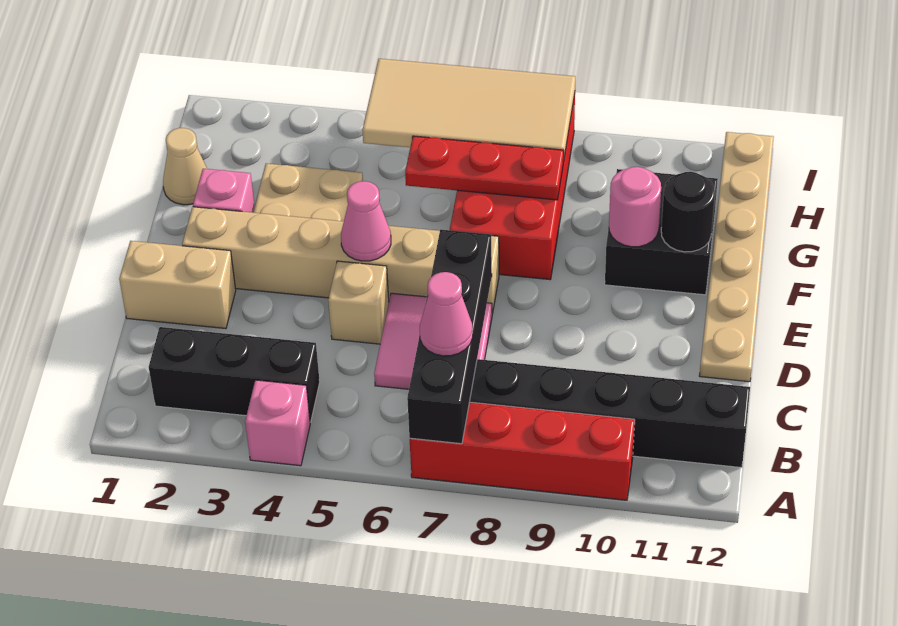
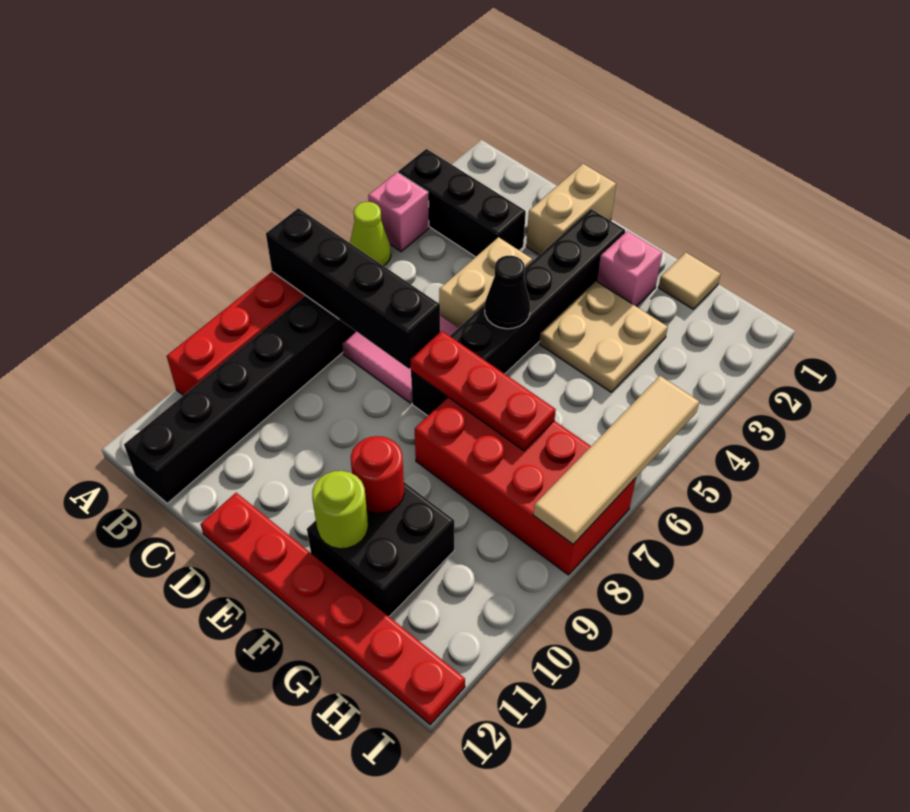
none -> lime 1x1 cone [350,202,391,266]
black 1x3 brick [149,327,320,422] -> black 1x3 brick turned to [398,149,526,257]
pink 1x1 cone [420,272,473,356] -> none
tan 1x1 brick [328,261,389,344] -> tan 1x2 brick [439,237,532,328]
tan 1x6 plate [699,132,774,382] -> red 1x6 plate [200,493,465,725]
tan 1x6 brick [182,207,499,314] -> black 1x6 brick [411,209,625,416]
pink 1x1 cone [341,181,391,261] -> black 1x1 cone [485,256,530,329]
pink 1x1 round brick [609,167,661,247] -> red 1x1 round brick [351,436,404,513]
black 1x1 round brick [661,172,715,252] -> lime 1x1 round brick [312,471,368,549]
tan 1x1 cone [163,128,207,205] -> tan 1x1 tile [658,252,721,309]
red 1x3 plate [405,136,564,200] -> red 1x3 plate turned to [410,331,556,451]
tan 2x4 tile [362,59,575,161] -> tan 1x4 tile [533,376,699,544]

